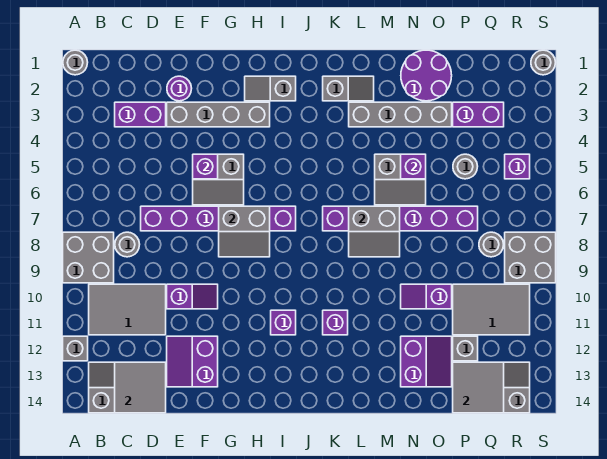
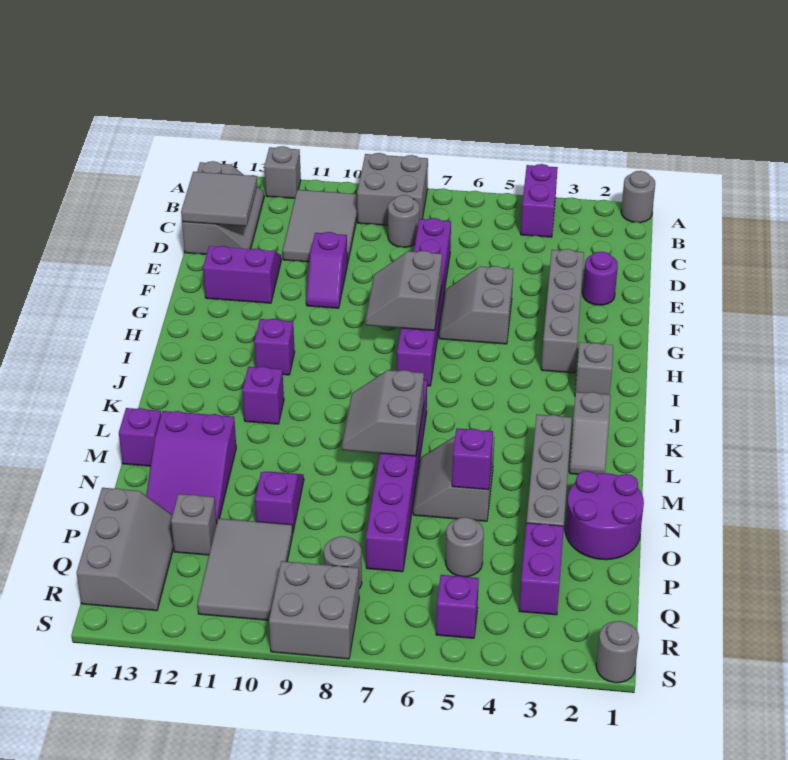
purple 1x2 brick [115,102,166,127] -> purple 1x2 brick moved to [521,164,558,237]
purple 1x1 brick [193,154,218,179] -> purple 1x1 brick moved to [119,408,161,466]
purple 2x2 slope [401,336,452,387] -> purple 2x3 slope [146,411,236,521]
grey 2x2 tile [453,362,504,413] -> none

